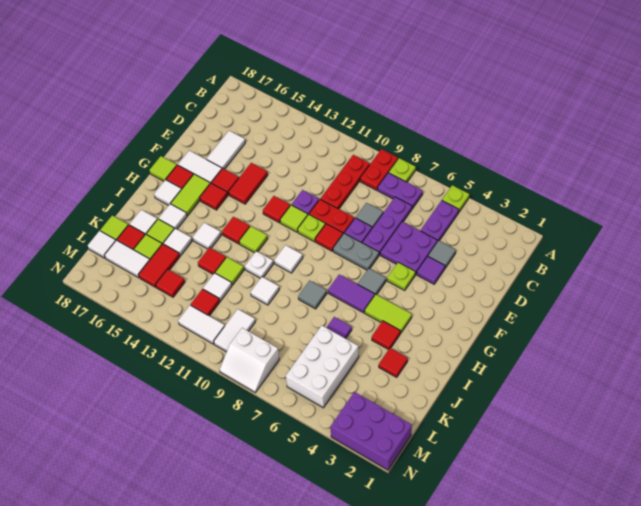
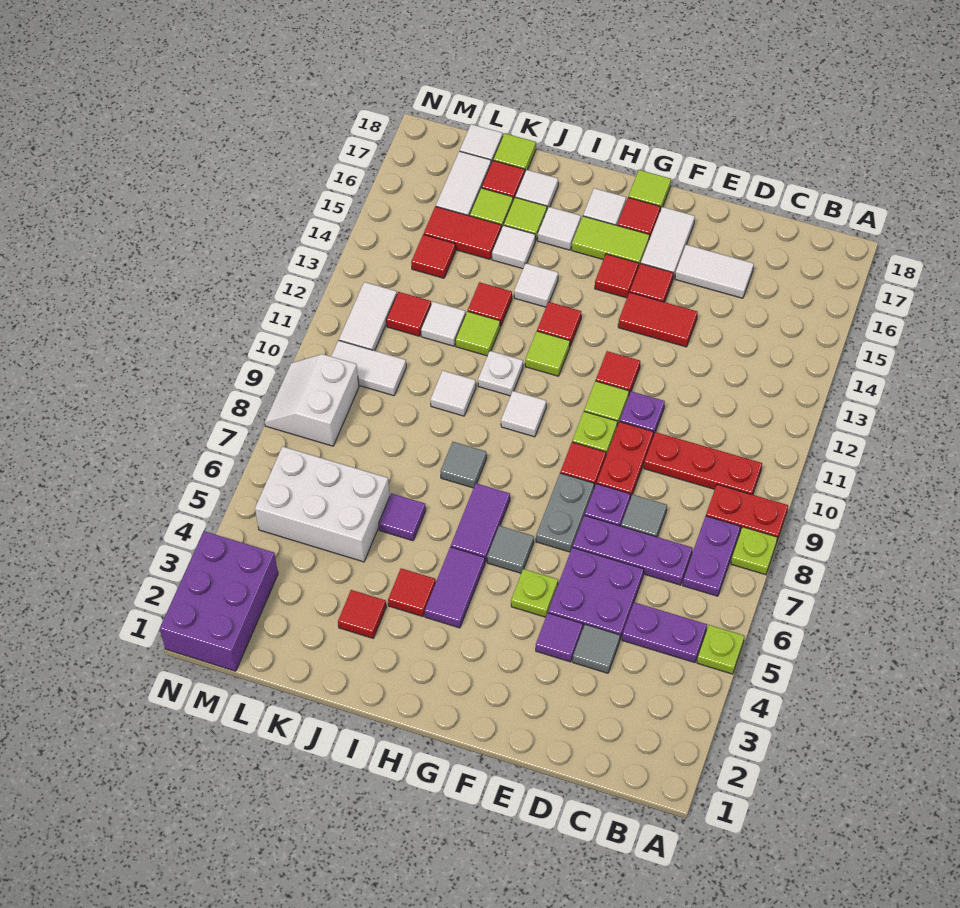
lime 1x2 tile [365,294,412,333] -> purple 1x2 tile [425,547,485,628]

